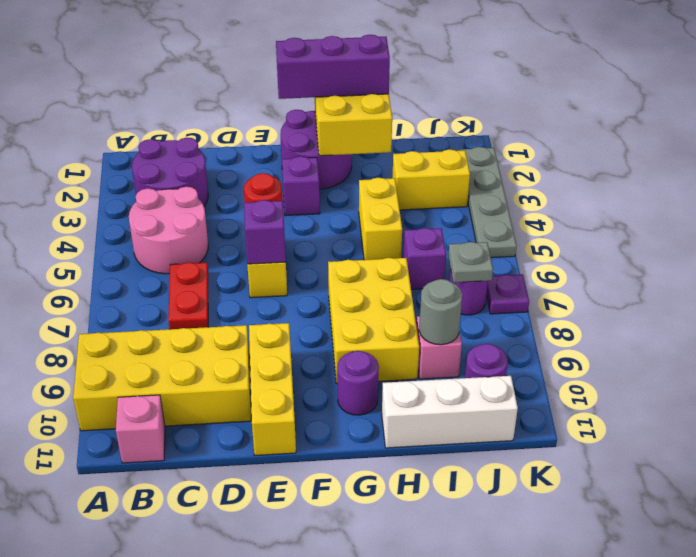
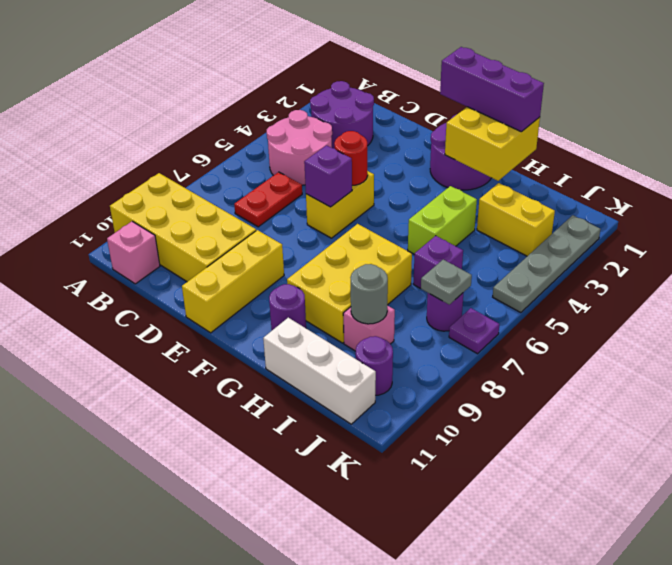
purple 1x1 brick [282,156,320,216] -> none
yellow 1x2 brick [359,178,402,260] -> lime 1x2 brick [408,186,477,254]

